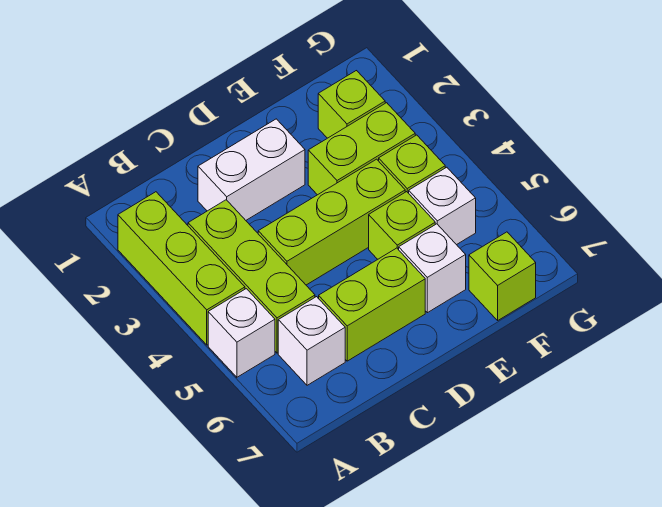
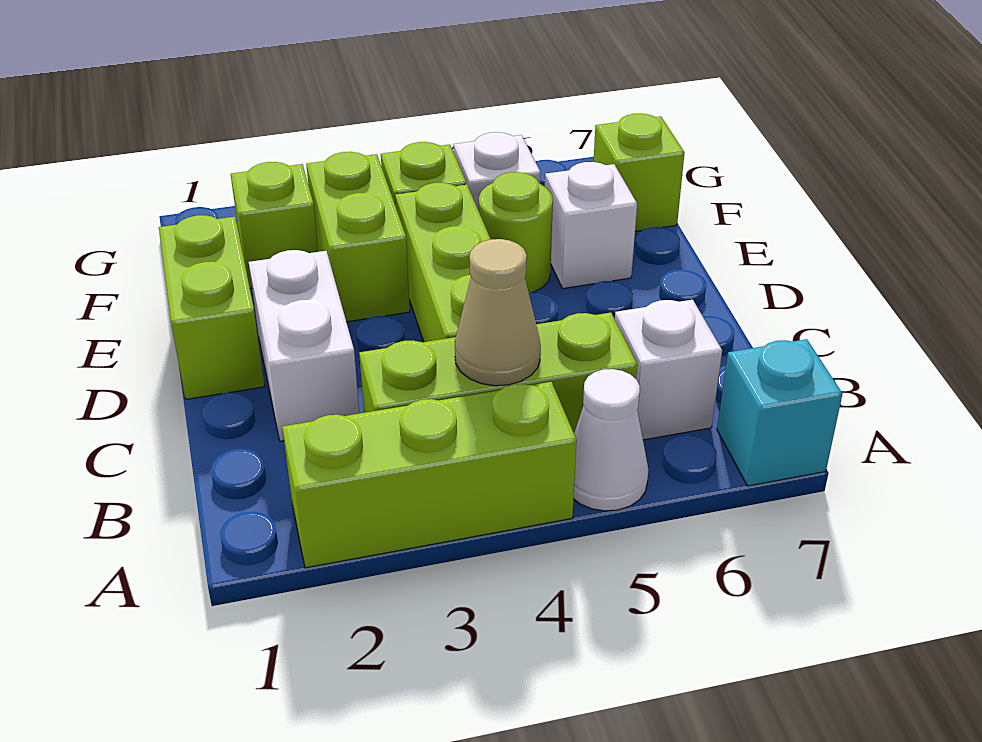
white 1x1 brick [208,289,275,377] -> white 1x1 cone [574,369,649,511]
none -> cyan 1x1 brick [717,339,842,486]
none -> tan 1x1 cone [455,239,541,386]
lime 1x2 brick [319,248,425,361] -> lime 1x2 brick moved to [159,215,265,399]
lime 1x1 brick [369,192,435,259] -> lime 1x1 round brick [479,172,553,293]

